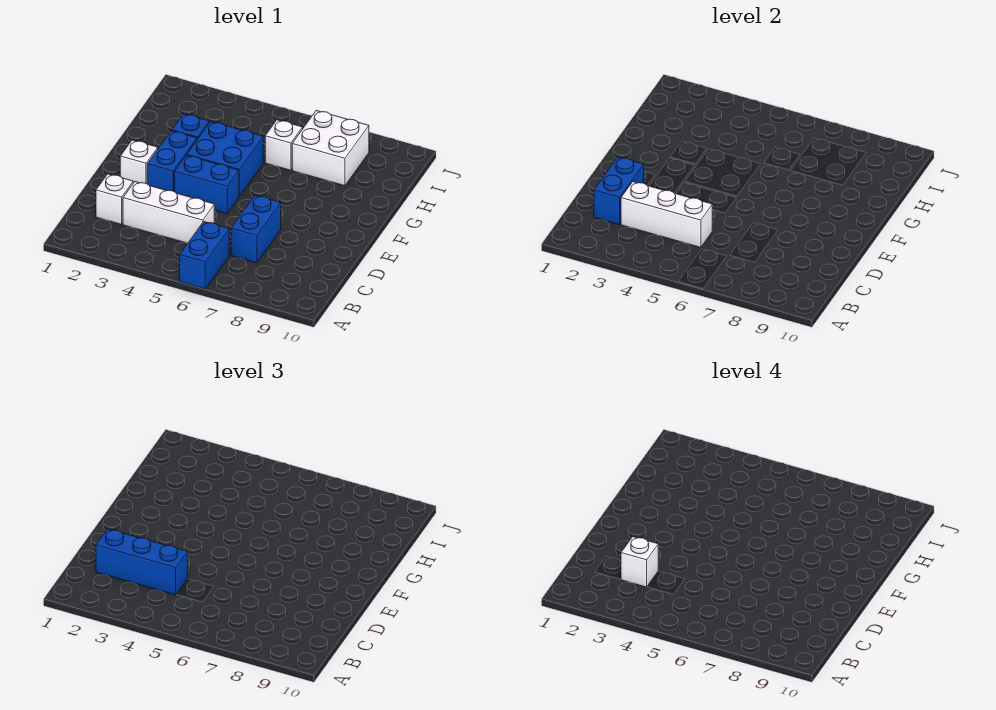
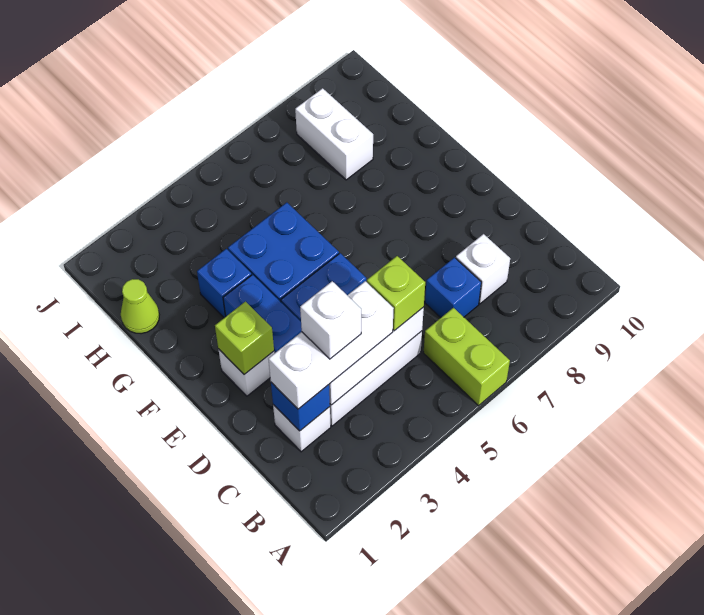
blue 1x2 brick [180,222,229,289] -> lime 1x2 brick [424,308,510,406]
blue 1x2 brick [594,157,644,225] -> blue 1x1 brick [271,382,330,431]
blue 1x3 brick [96,529,187,595] -> white 1x3 brick [269,281,394,409]
none -> lime 1x1 brick [367,256,425,331]
blue 1x2 brick [231,195,281,263] -> blue 1x1 brick [425,258,481,318]
none -> lime 1x1 brick [215,302,274,374]
none -> lime 1x1 cone [121,279,159,334]
white 1x1 brick [265,120,303,170] -> white 1x1 brick moved to [456,234,510,304]
white 2x2 brick [292,111,369,186] -> white 1x2 brick [295,88,373,180]

